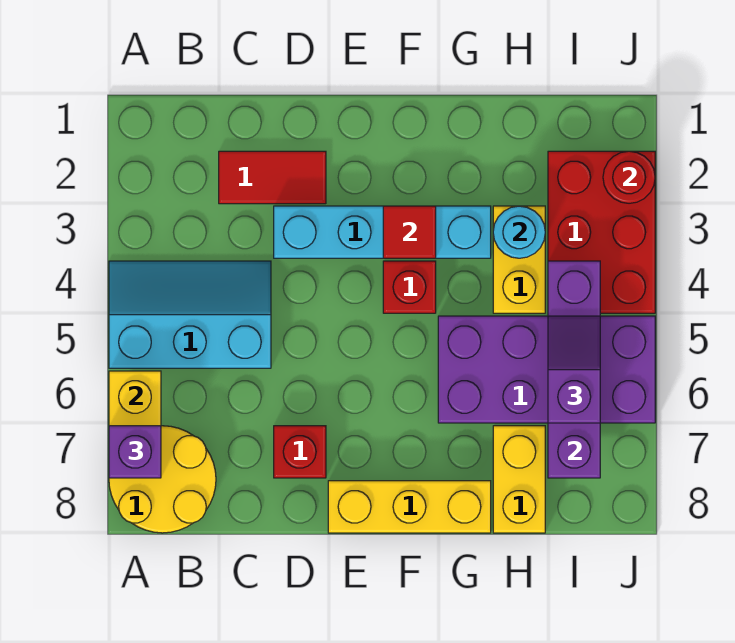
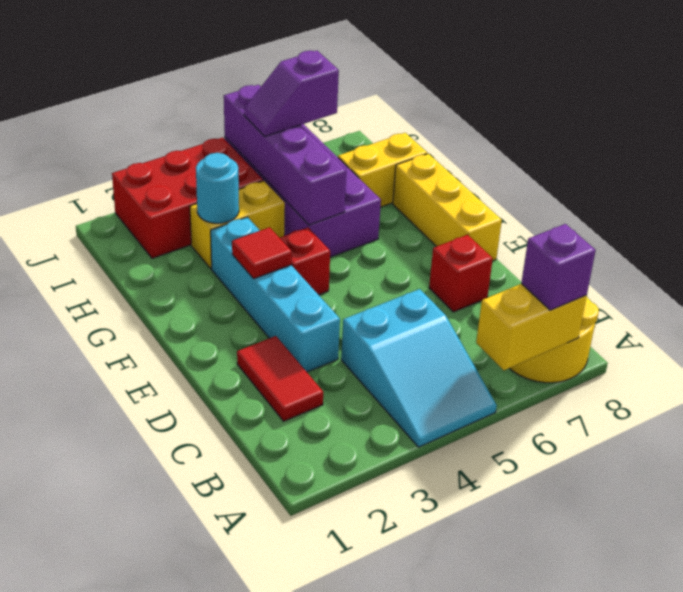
cyan 2x3 slope [109,261,271,368] -> cyan 2x3 slope turned to [341,289,497,447]
purple 1x4 brick [548,261,600,478] -> purple 1x4 brick turned to [224,85,346,225]
red 1x1 round brick [603,151,655,203] -> none

